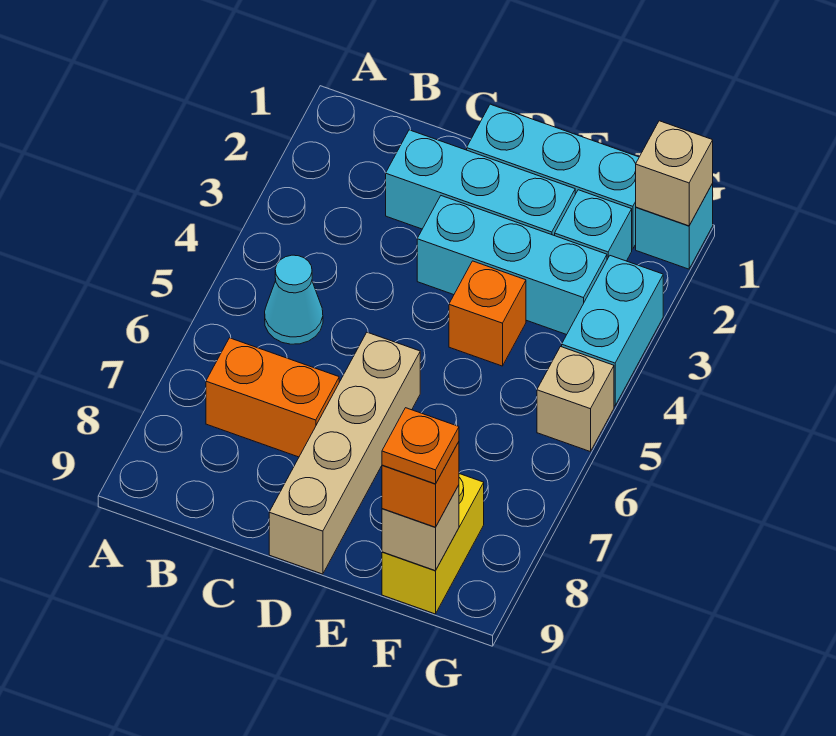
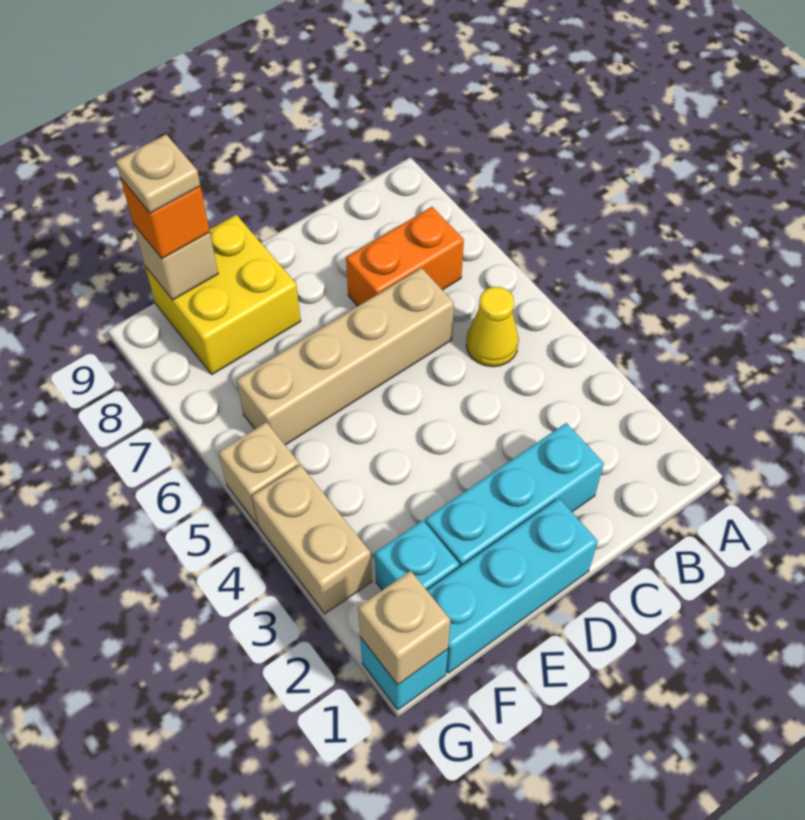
cyan 1x1 cone [265,255,323,344] -> yellow 1x1 cone [466,287,519,367]
cyan 1x3 brick [417,196,607,335] -> none
tan 1x4 brick [269,332,420,574] -> tan 1x4 brick turned to [236,268,454,445]
orange 1x1 brick [449,261,526,366] -> none
yellow 1x2 brick [382,474,484,614] -> yellow 2x2 brick [145,215,301,374]
orange 1x1 plate [382,408,459,484] -> tan 1x1 plate [116,135,200,213]
cyan 1x2 brick [562,256,663,406] -> tan 1x2 brick [252,465,372,614]

